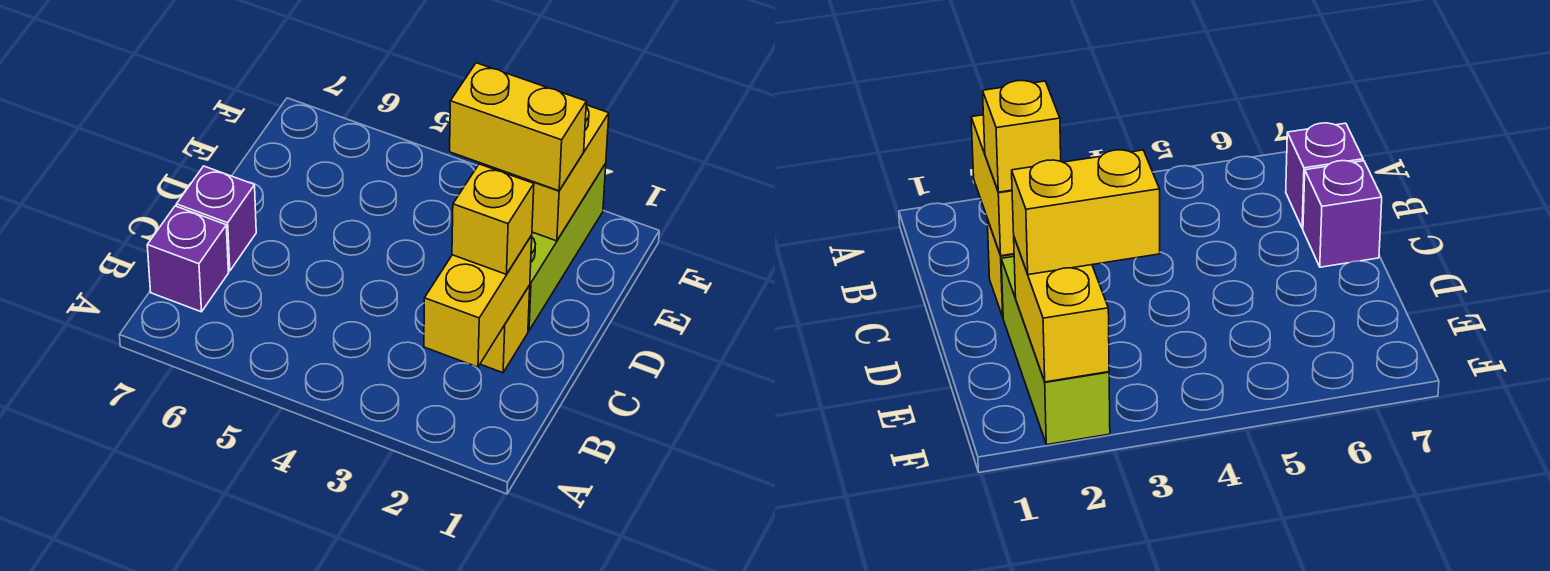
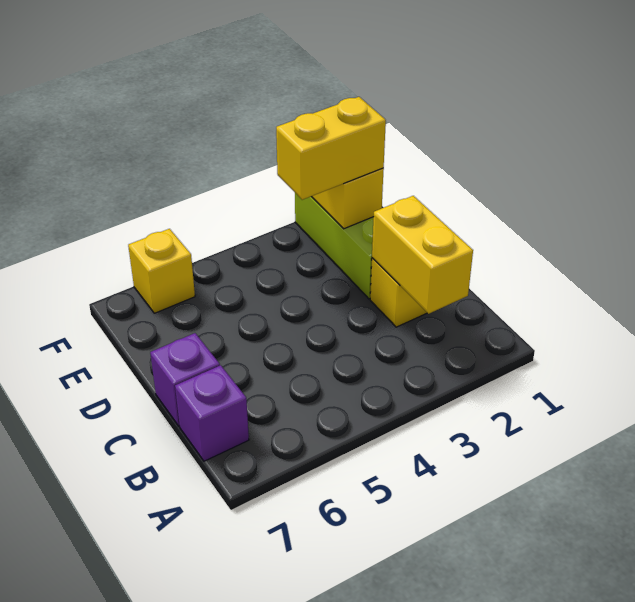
yellow 1x1 brick [452,164,534,274] -> yellow 1x1 brick moved to [128,229,195,313]

